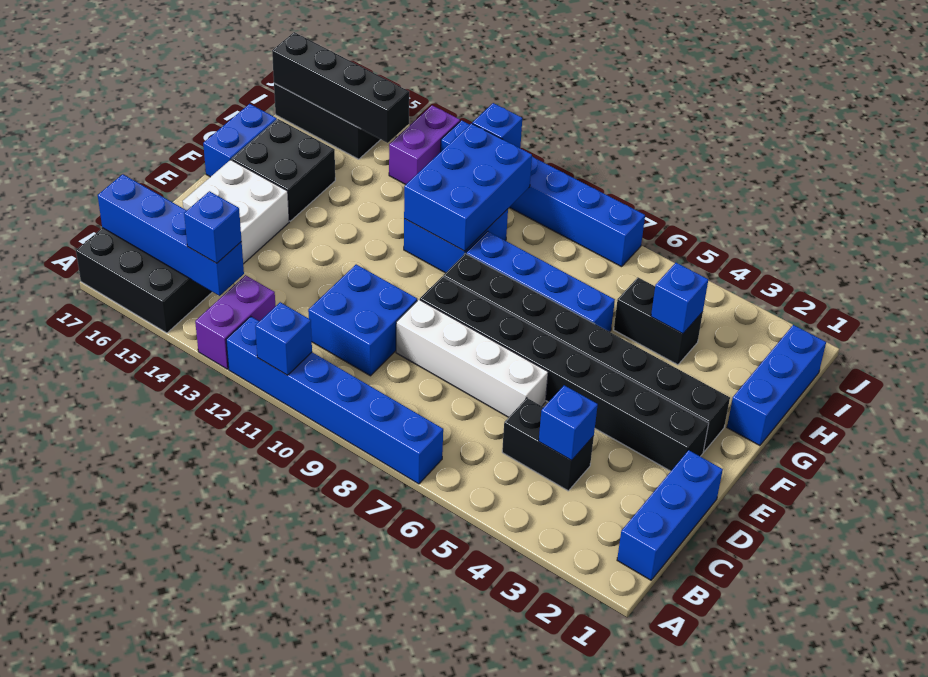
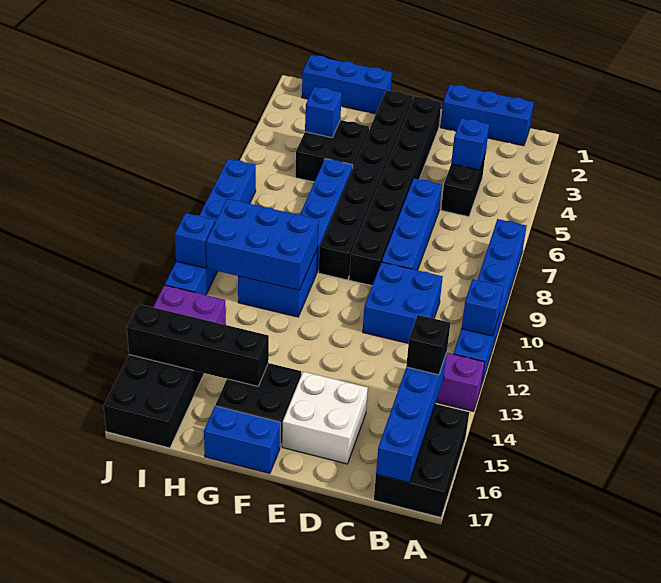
blue 1x1 brick [184,191,242,263] -> black 1x1 brick [406,315,450,375]
white 1x4 brick [396,300,548,417] -> blue 1x4 brick [382,178,442,270]
black 1x2 brick [614,277,703,365] -> black 2x2 brick [295,120,369,182]
black 1x4 brick [272,32,409,143] -> black 1x4 brick turned to [127,304,269,386]

